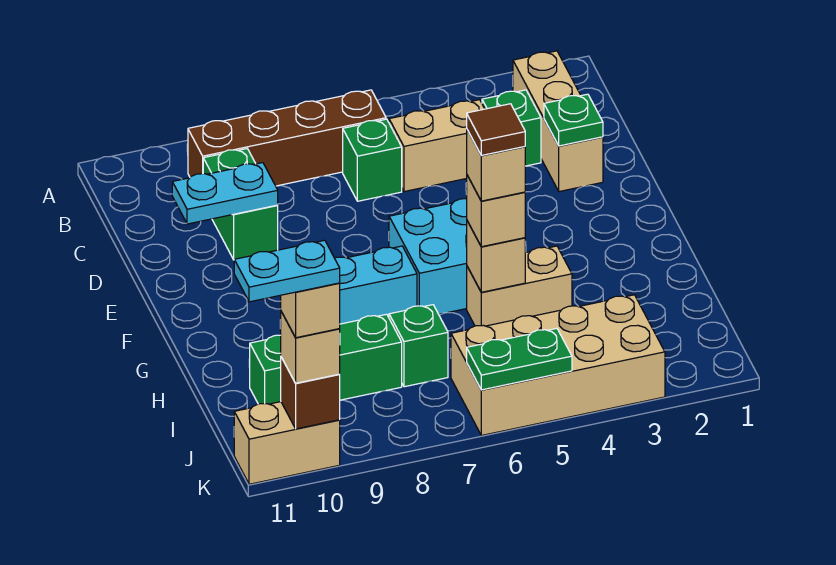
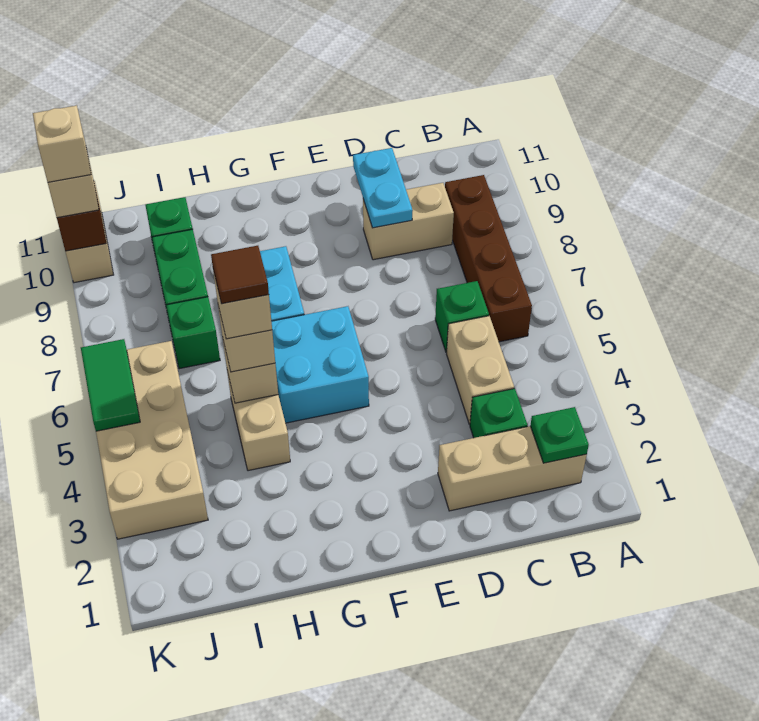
green 1x2 brick [203,149,278,260] -> tan 1x2 brick [363,183,454,260]
green 1x1 plate [544,94,603,146] -> green 1x1 plate moved to [530,407,589,463]
green 1x2 plate [467,328,572,390] -> green 1x2 tile [81,339,140,431]
cyan 1x2 plate [234,240,340,302] -> none

